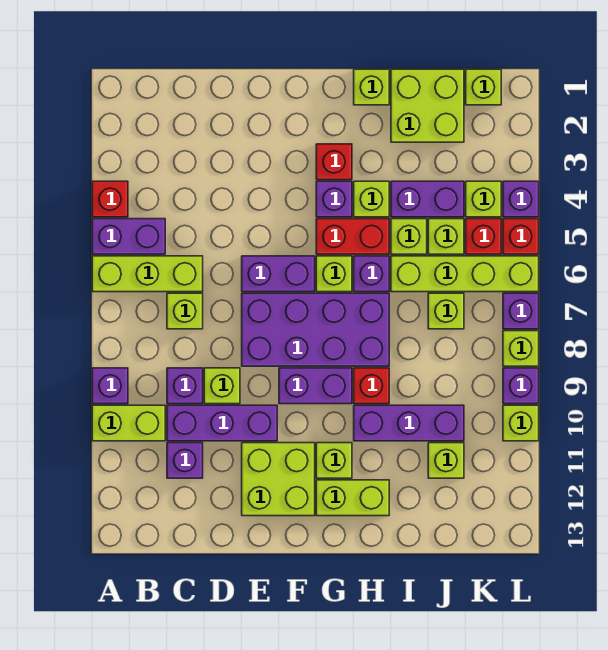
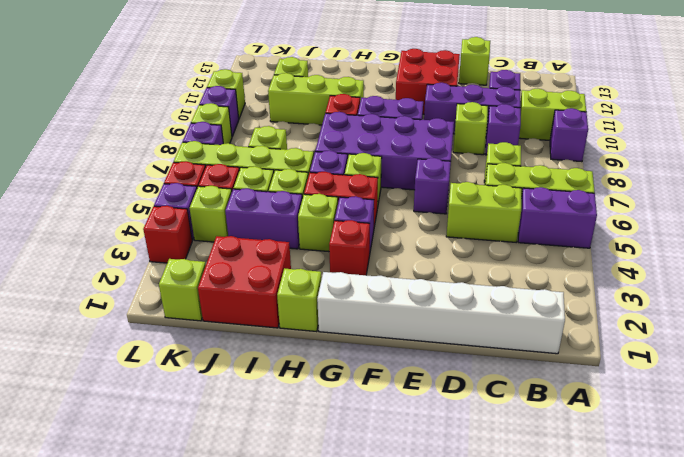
red 1x1 brick [92,181,128,217] -> red 1x1 brick moved to [143,206,192,263]
none -> white 1x6 brick [317,272,565,354]
purple 1x2 brick [242,256,315,292] -> purple 1x1 brick [414,158,451,214]
lime 2x2 brick [242,443,315,516] -> red 2x2 brick [396,49,460,114]
lime 1x1 brick [316,443,352,478] -> lime 1x1 brick moved to [459,37,490,85]
lime 1x2 brick [316,480,389,516] -> lime 1x2 brick moved to [446,182,521,242]
purple 1x3 brick [354,405,464,441] -> lime 1x3 brick [268,73,364,125]
lime 2x2 brick [391,69,464,142] -> red 2x2 brick [198,236,291,328]

